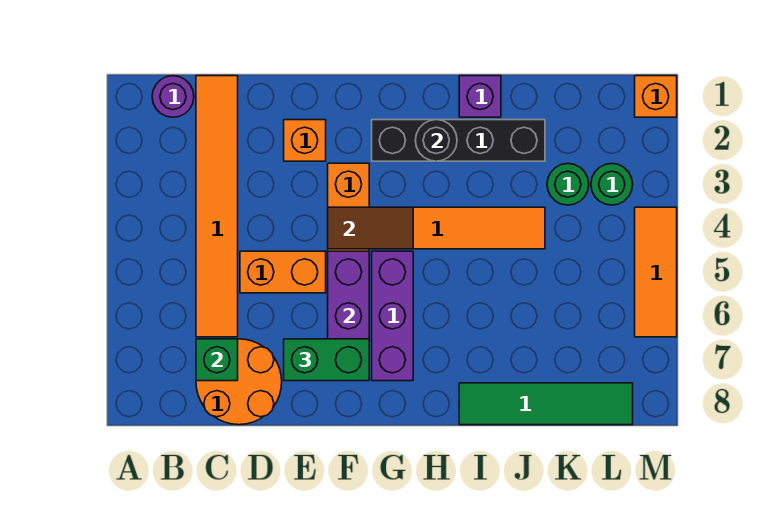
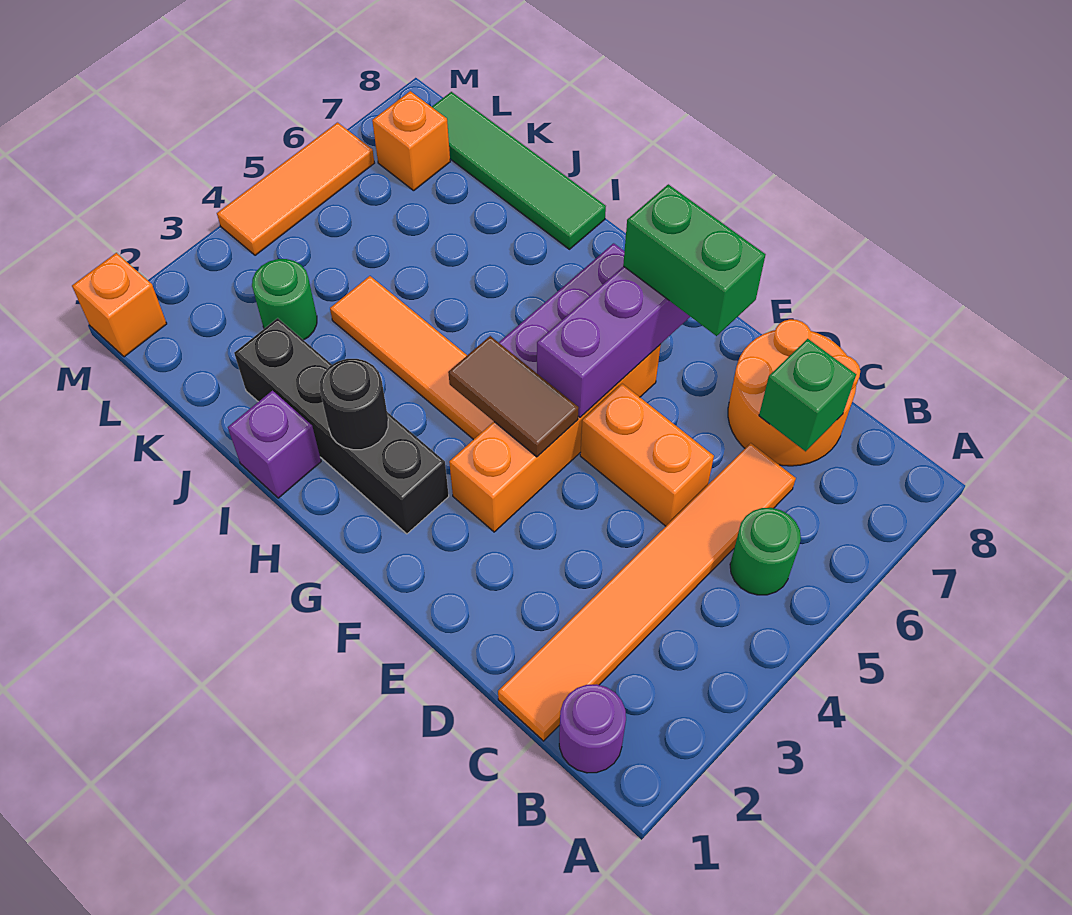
orange 1x1 brick [284,120,326,161] -> orange 1x1 brick moved to [372,91,450,191]
green 1x1 round brick [591,164,633,205] -> green 1x1 round brick moved to [730,508,801,595]

